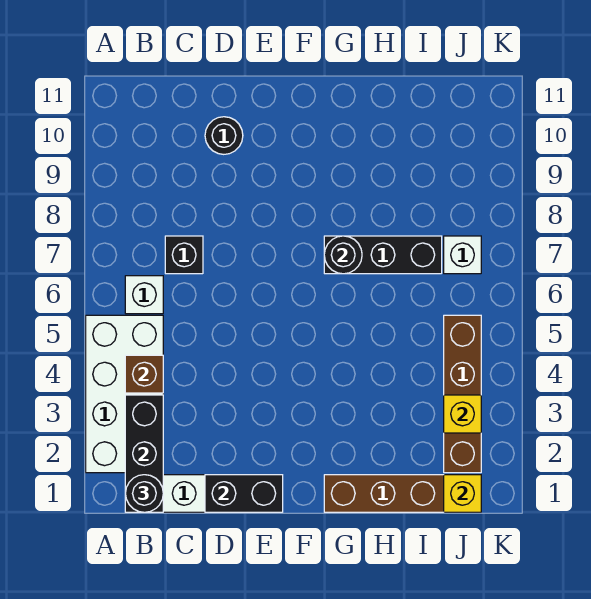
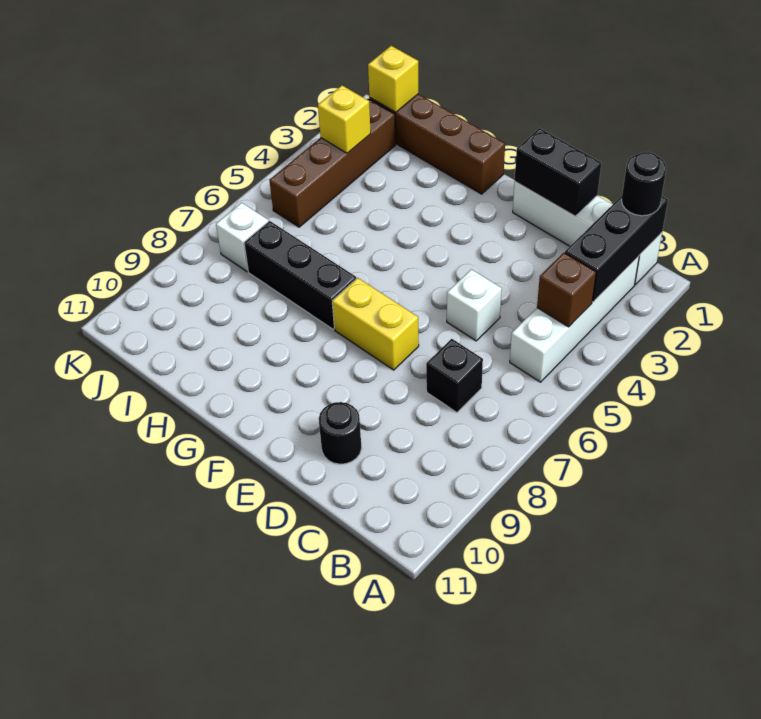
white 2x4 brick [86,315,163,473] -> white 1x4 brick [510,256,639,382]
white 1x1 brick [125,276,163,314] -> white 1x1 brick moved to [447,269,502,341]
none -> yellow 1x2 brick [332,278,419,370]
black 1x1 round brick [324,236,362,274] -> none

